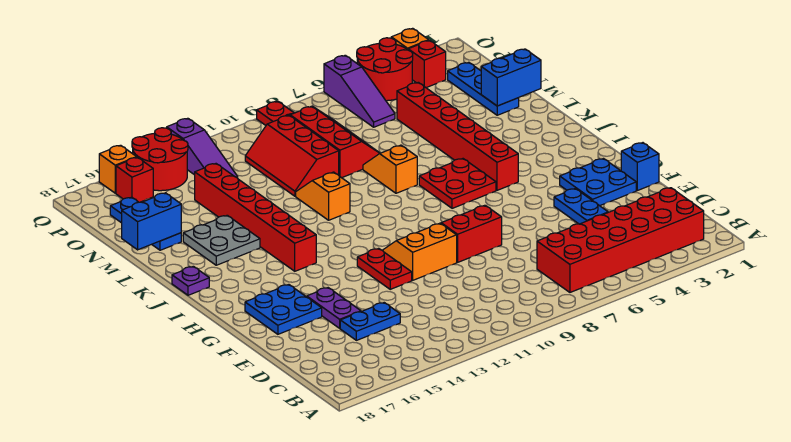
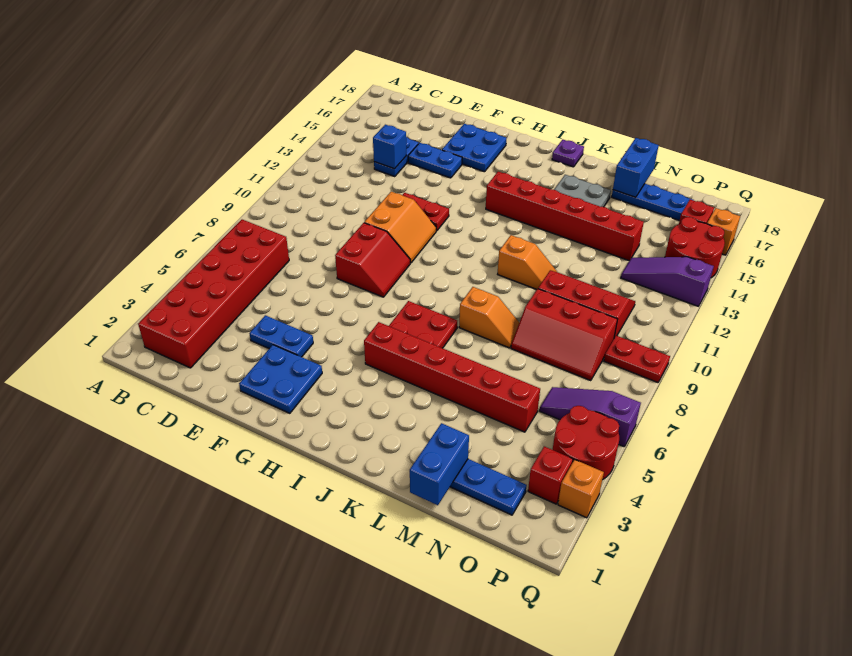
purple 1x2 plate [307,288,361,328] -> blue 1x2 plate [408,143,462,178]
blue 1x1 brick [621,143,659,191] -> blue 1x1 brick moved to [373,125,406,169]

